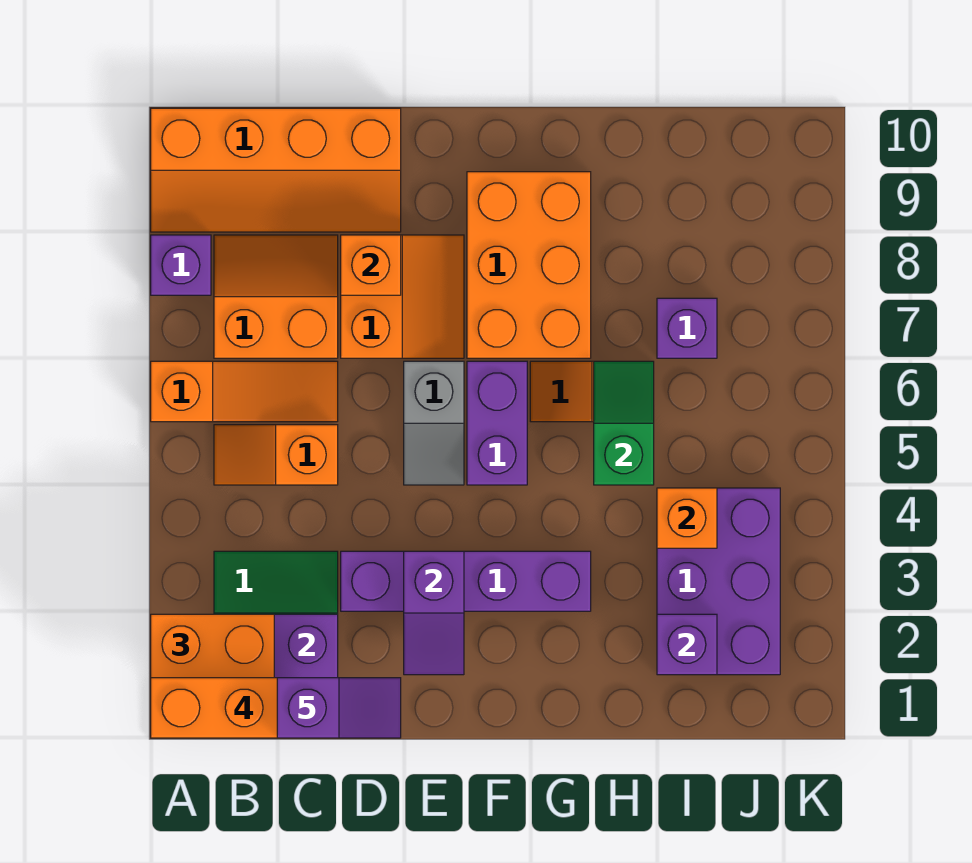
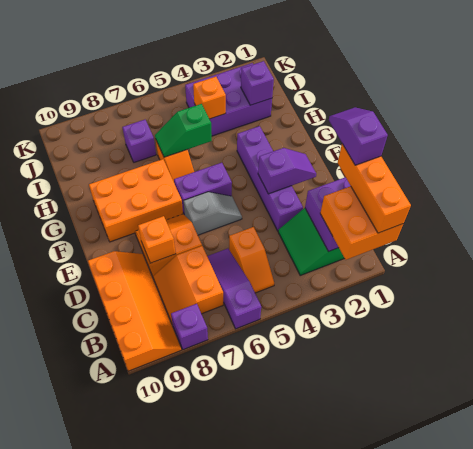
orange 1x3 slope [151,361,338,422] -> purple 1x3 slope [207,249,261,329]

